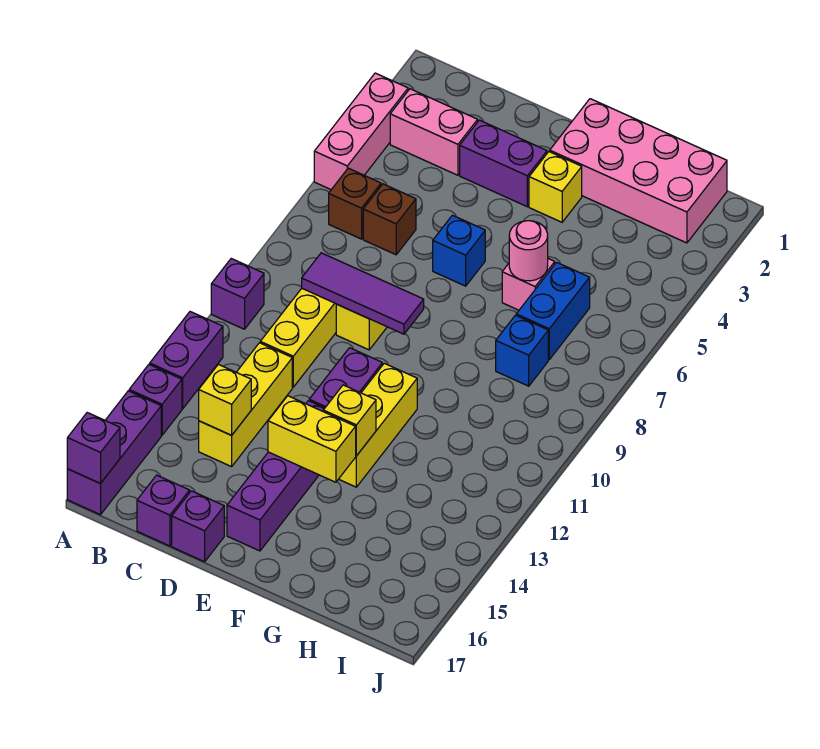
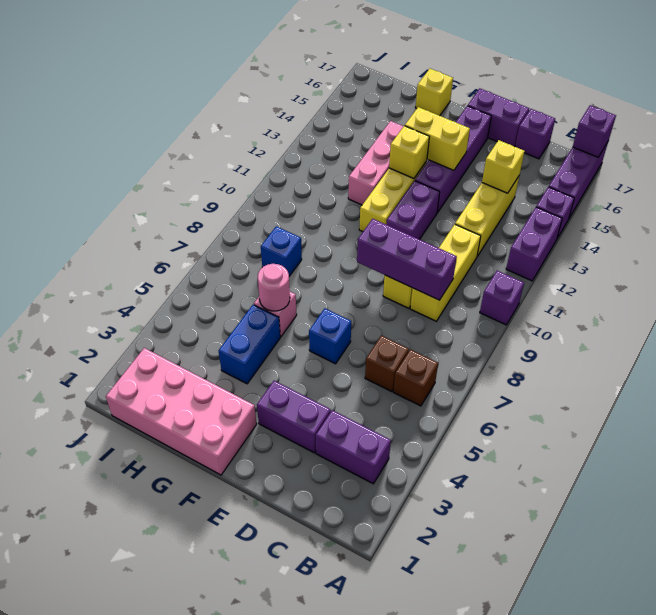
pink 1x3 brick [314,73,408,189] -> pink 1x3 brick moved to [348,121,404,205]
pink 1x2 brick [390,89,478,175] -> purple 1x2 brick [316,410,391,484]
purple 1x3 tile [302,253,424,334] -> purple 1x3 brick [357,219,457,300]
purple 1x1 brick [172,491,224,562] -> purple 1x2 brick [468,88,529,147]
yellow 1x1 brick [529,152,582,222] -> yellow 1x1 brick moved to [415,69,453,116]
blue 1x2 brick [516,262,590,359] -> blue 1x2 brick moved to [219,305,280,384]

